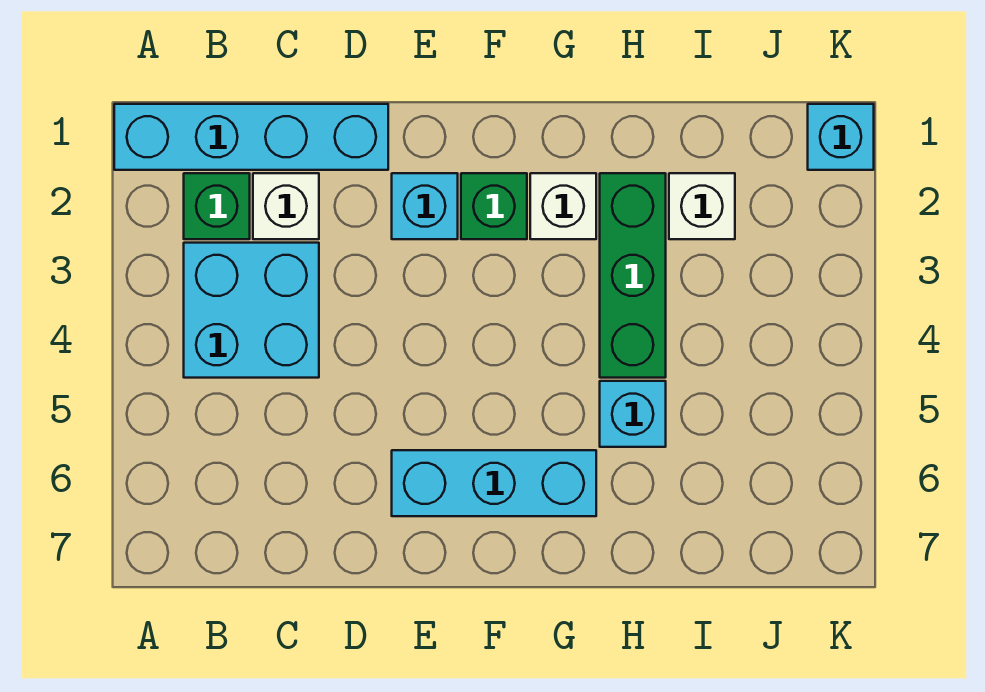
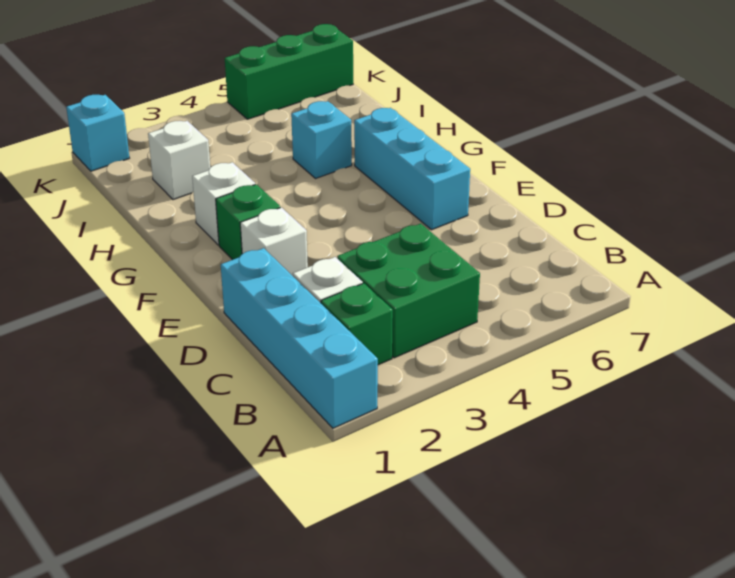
cyan 2x2 brick [184,243,319,378] -> green 2x2 brick [337,224,480,358]
cyan 1x1 brick [392,173,458,239] -> white 1x1 brick [240,207,308,276]
green 1x3 brick [600,173,666,378] -> green 1x3 brick moved to [225,24,353,119]

